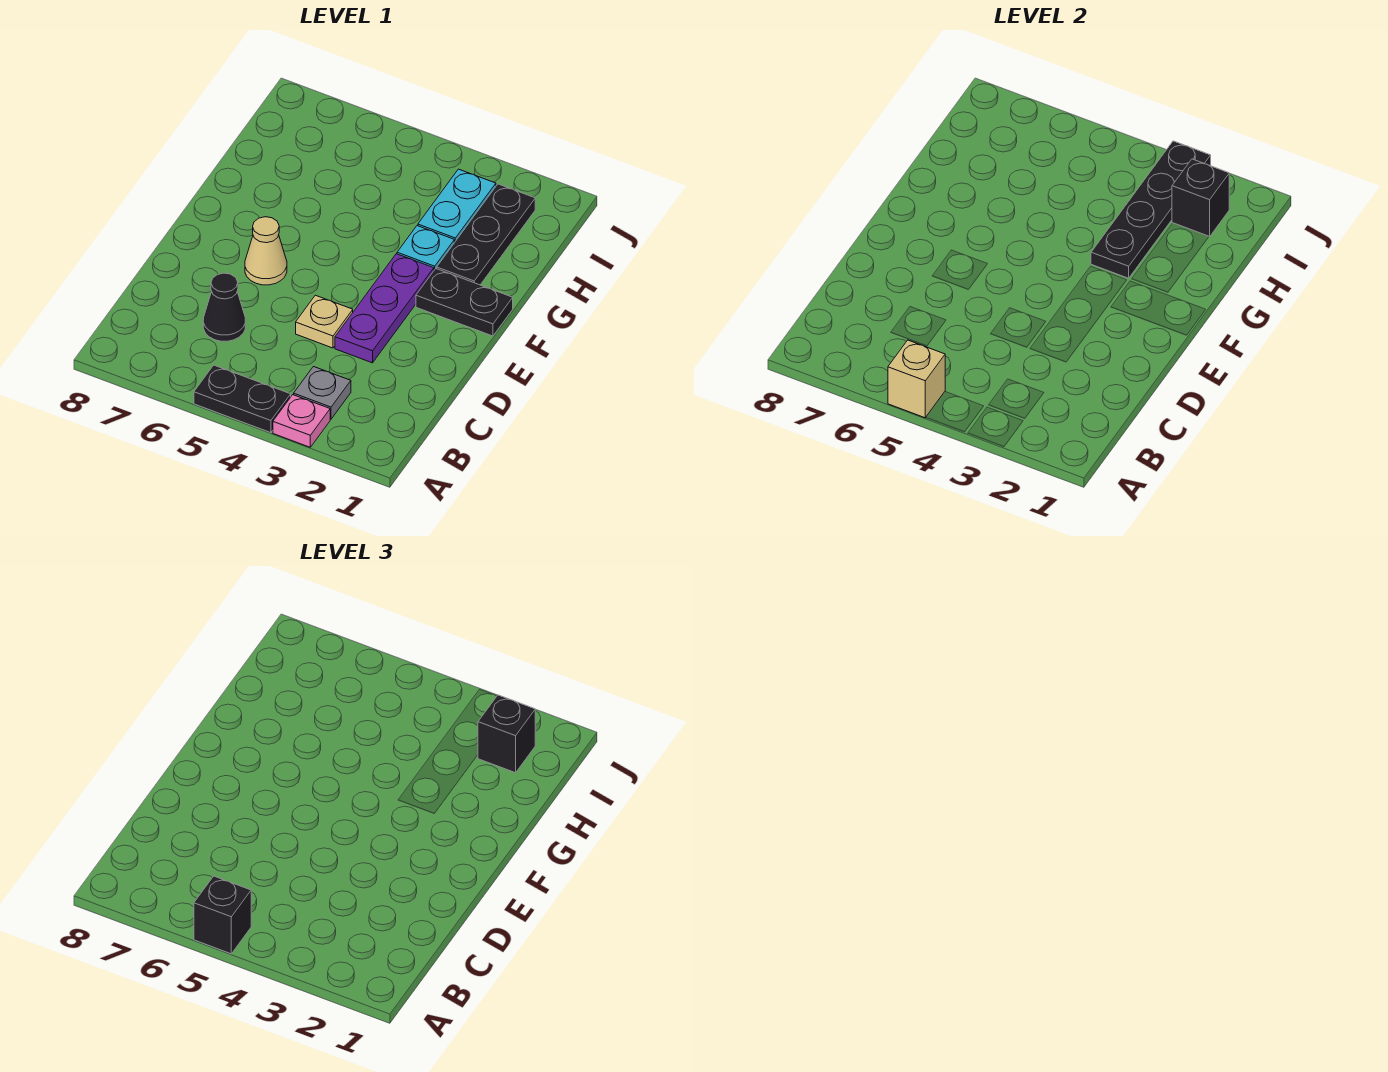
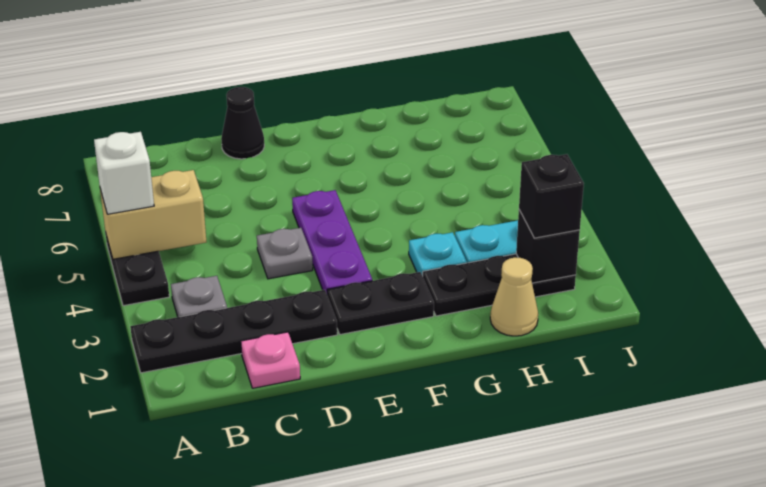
pink 1x1 plate [273,395,330,447] -> pink 1x1 plate moved to [241,332,300,388]
tan 1x1 brick [888,340,945,418] -> tan 1x2 brick [100,170,206,259]
black 1x1 brick [194,876,251,954] -> white 1x1 brick [94,132,154,214]
black 1x1 cone [203,273,245,341] -> black 1x1 cone moved to [221,87,264,159]
purple 1x3 plate [335,254,434,363] -> purple 1x3 plate turned to [292,190,372,294]
tan 1x1 plate [296,295,353,348] -> grey 1x1 plate [257,228,313,279]
tan 1x1 cone [245,217,287,285] -> tan 1x1 cone moved to [490,257,538,336]
black 1x2 plate [416,269,513,336] -> black 1x2 plate turned to [327,272,434,335]
black 1x4 plate [1091,141,1211,278] -> black 1x4 plate moved to [130,290,337,373]

